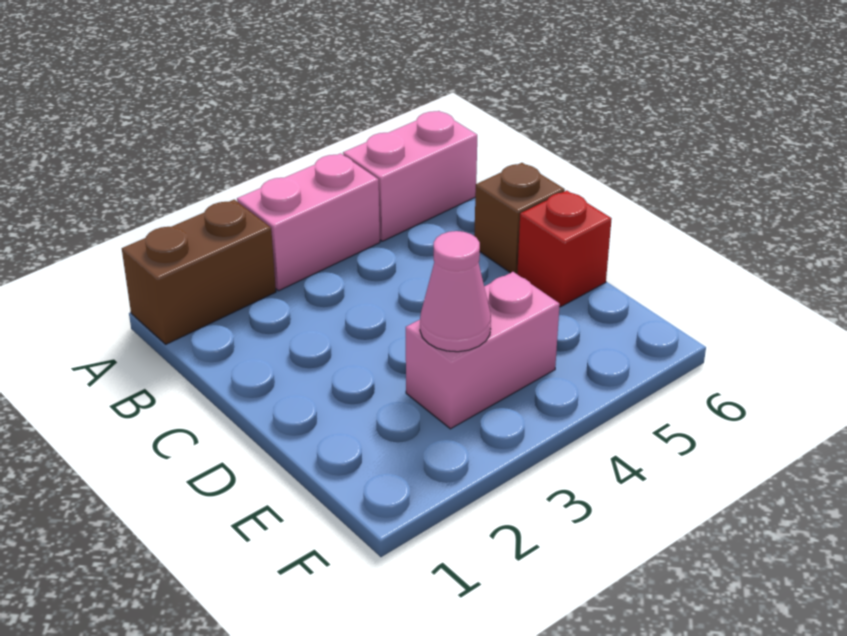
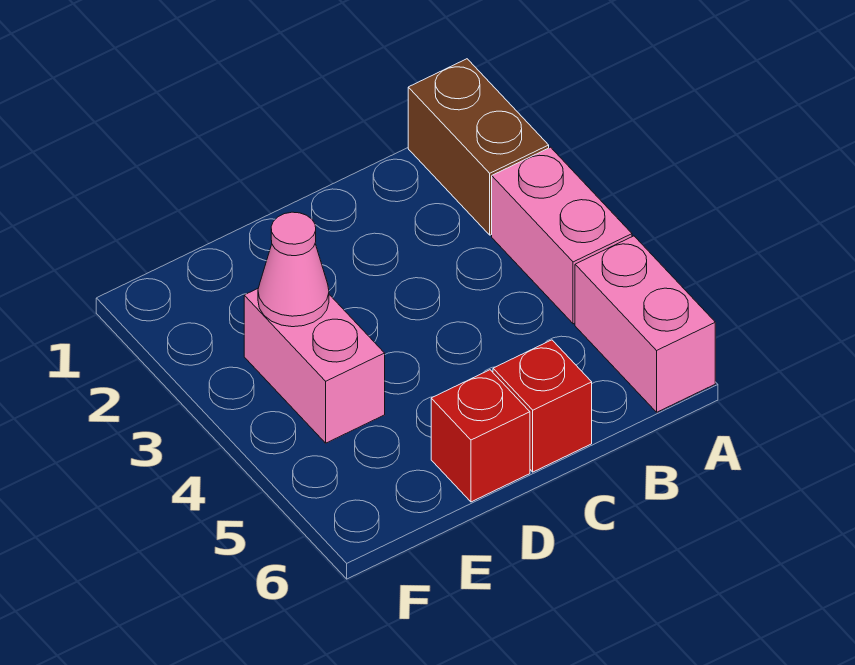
brown 1x1 brick [474,163,565,274] -> red 1x1 brick [493,340,592,472]

